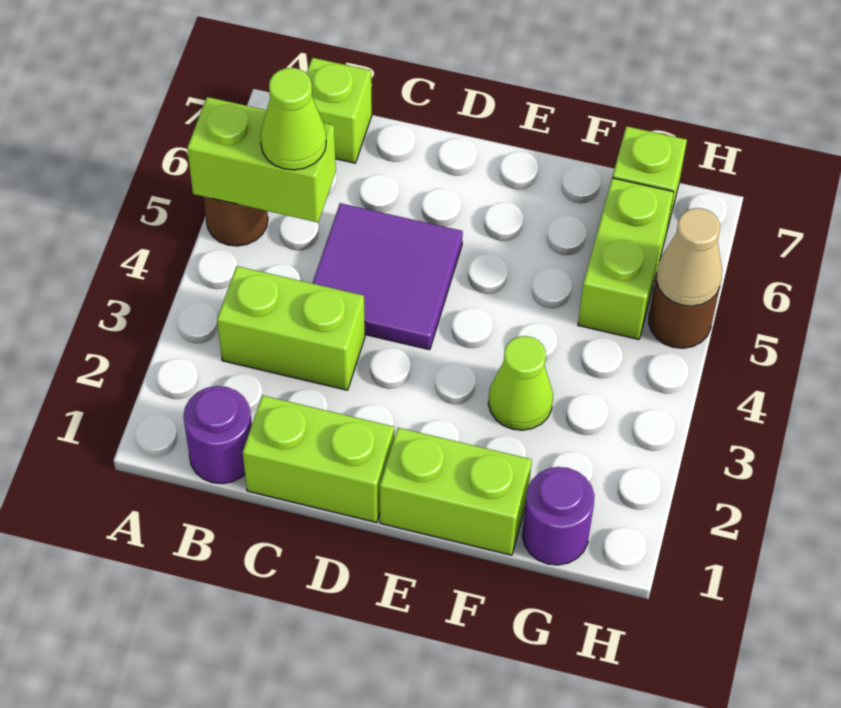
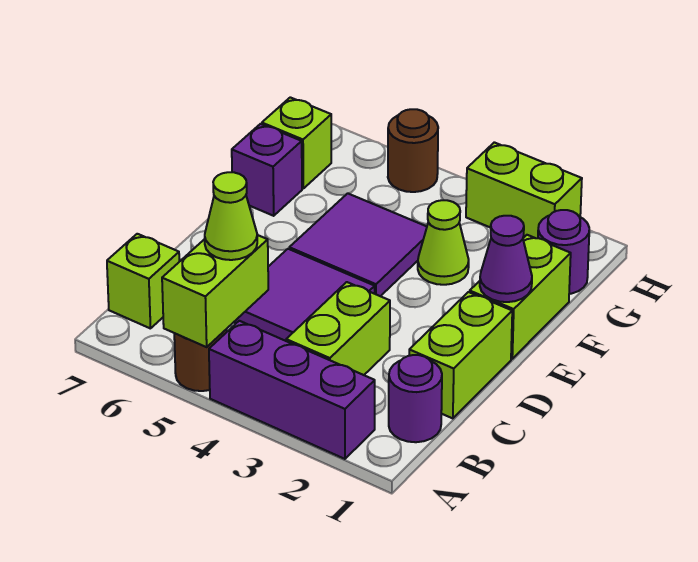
none -> purple 1x3 brick [209,321,375,459]
none -> purple 1x1 cone [480,216,532,302]
none -> purple 2x2 tile [289,193,427,296]
none -> purple 1x1 brick [232,124,302,216]
lime 1x2 brick [578,178,674,339] -> lime 1x2 brick moved to [466,142,582,238]
tan 1x1 cone [656,208,722,306] -> none

